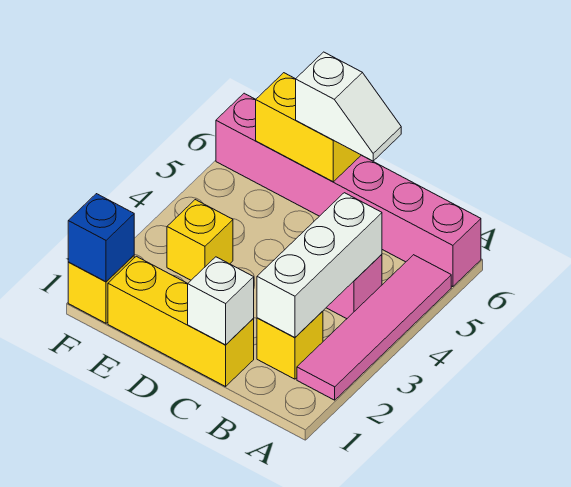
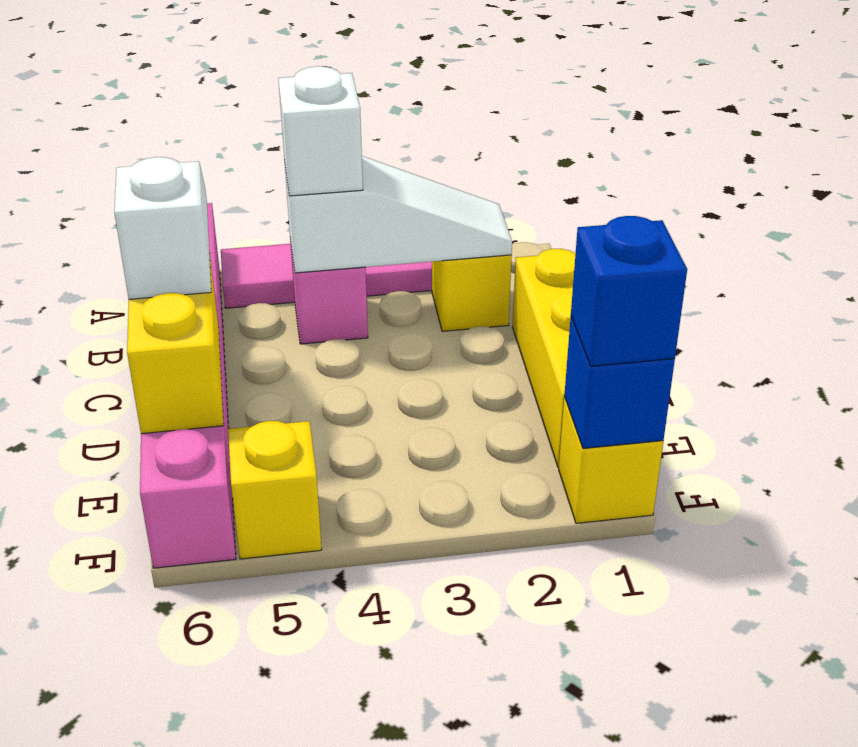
white 1x3 brick [257,193,382,337] -> white 1x3 slope [285,156,512,273]
white 1x1 brick [188,257,254,345] -> white 1x1 brick moved to [278,66,363,196]
yellow 1x1 brick [167,200,233,280] -> yellow 1x1 brick moved to [228,421,322,559]
none -> blue 1x1 brick [571,216,687,366]

